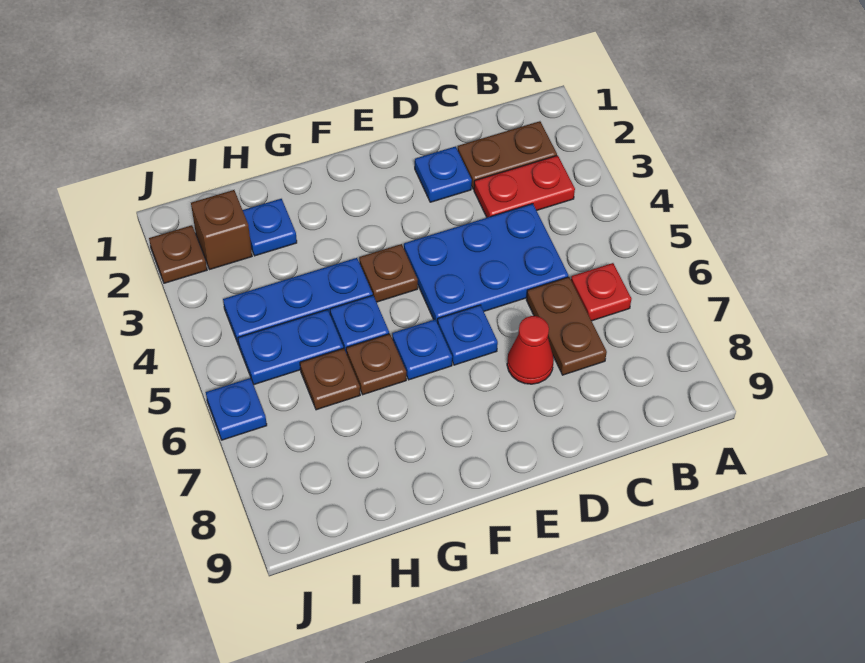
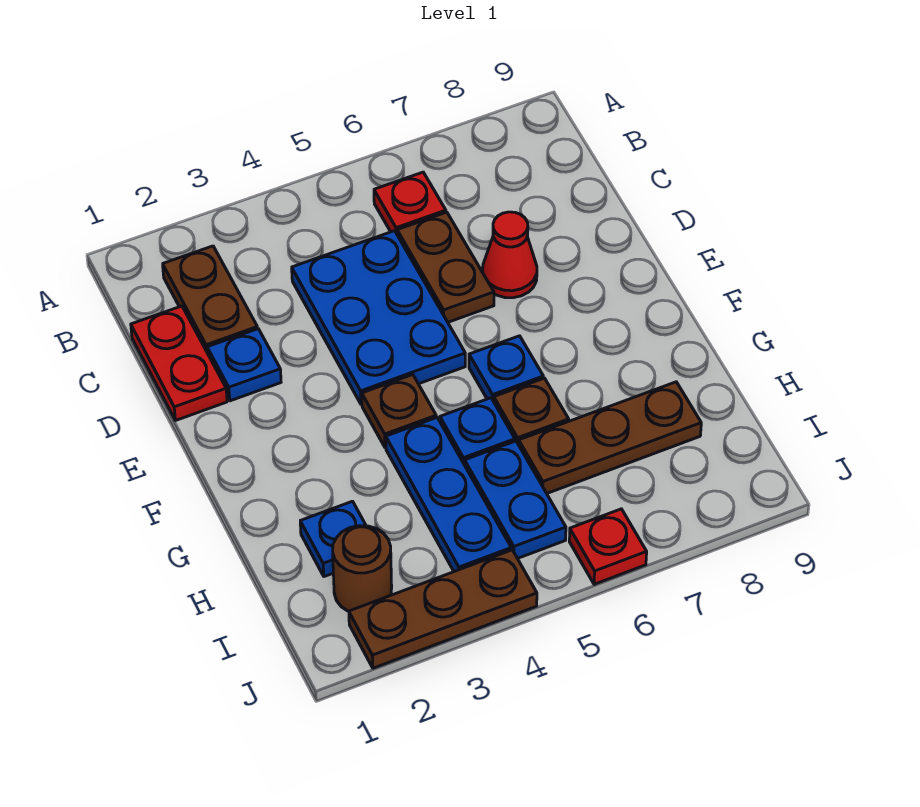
red 1x2 plate [474,155,575,218] -> red 1x2 plate moved to [131,306,227,421]
brown 1x2 plate [526,277,607,375] -> brown 1x2 plate turned to [397,212,494,322]
blue 1x1 plate [438,305,498,365] -> none
brown 1x1 plate [300,348,360,410] -> brown 1x3 plate [519,382,701,493]
brown 1x1 brick [191,190,252,270] -> brown 1x1 round brick [333,526,392,611]
brown 1x1 plate [149,225,207,283] -> brown 1x3 plate [349,550,537,668]
blue 1x1 plate [206,378,267,440] -> red 1x1 plate [569,509,647,584]

